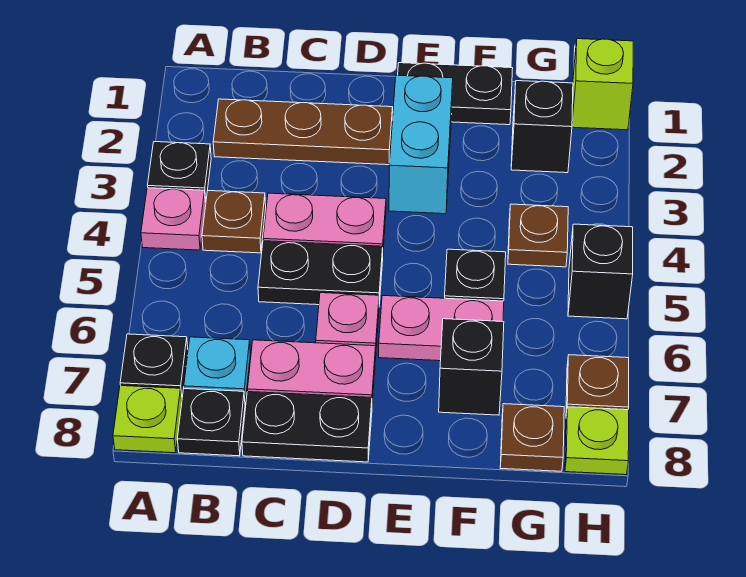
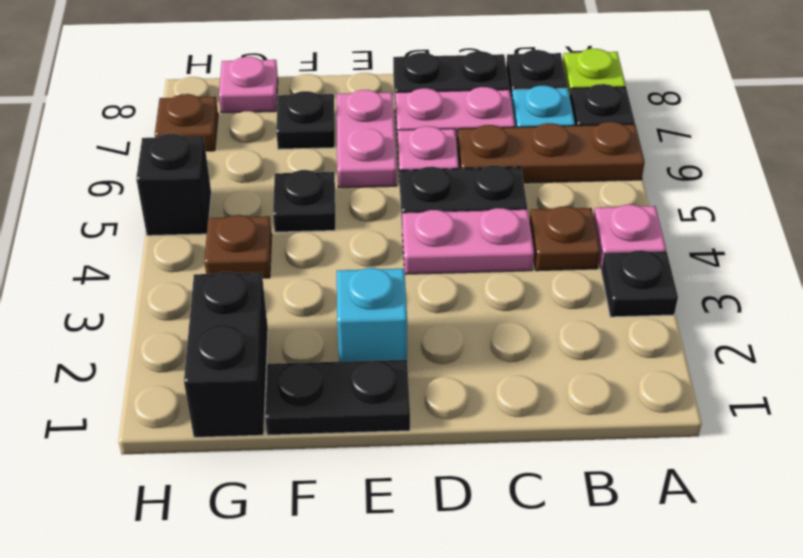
brown 1x3 plate [213,99,393,165] -> brown 1x3 plate moved to [457,122,645,183]
cyan 1x2 brick [389,75,453,214] -> cyan 1x1 brick [337,268,407,362]
pink 1x2 plate [379,296,504,361] -> pink 1x2 plate turned to [337,90,397,188]
black 1x1 brick [439,319,504,415] -> black 1x1 plate [276,91,335,149]
black 1x1 brick [511,81,573,173] -> black 1x2 brick [184,272,268,437]
brown 1x1 plate [500,404,564,471] -> pink 1x1 plate [219,57,278,113]
lime 1x1 brick [572,39,633,130] -> none
lime 1x1 plate [565,407,629,475] -> none

